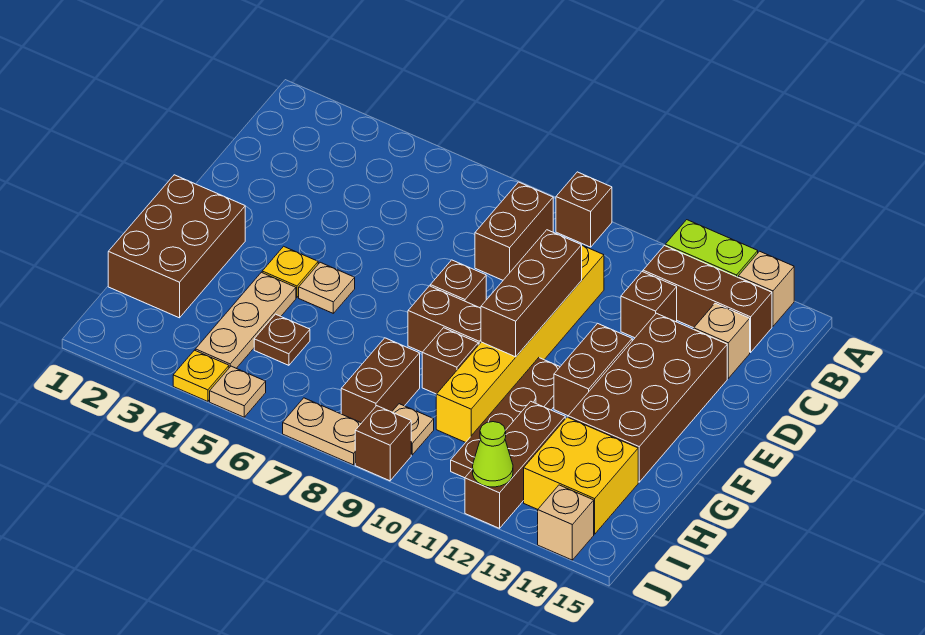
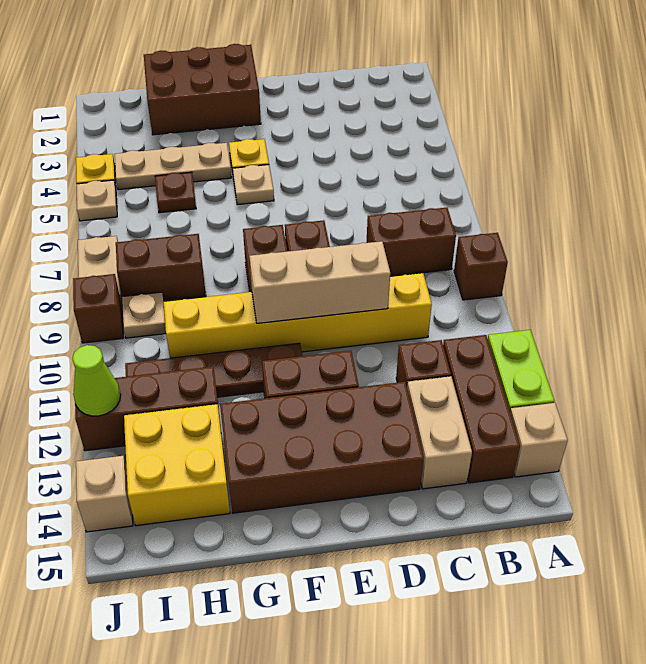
tan 1x1 brick [694,303,750,378] -> tan 1x2 brick [407,376,472,489]
brown 1x3 brick [481,230,582,357] -> tan 1x3 brick [249,241,390,323]
brown 1x1 brick [422,328,478,394] -> none

